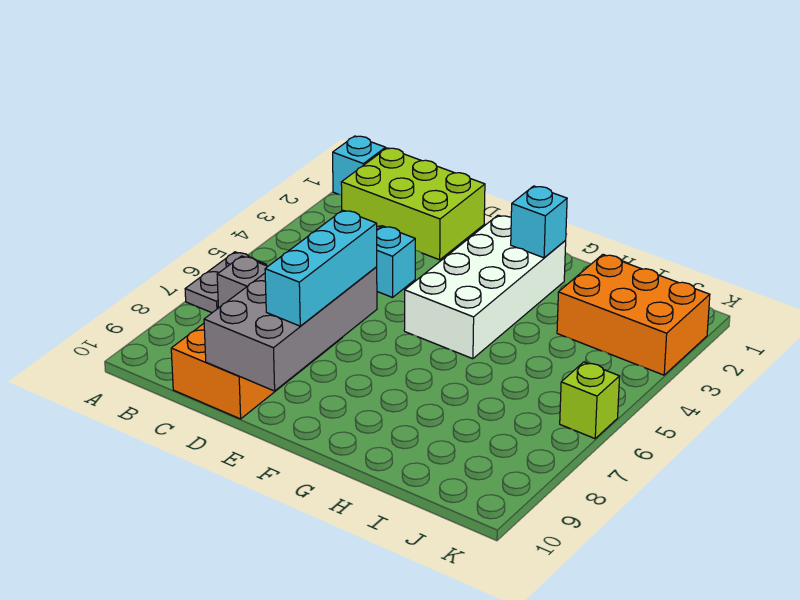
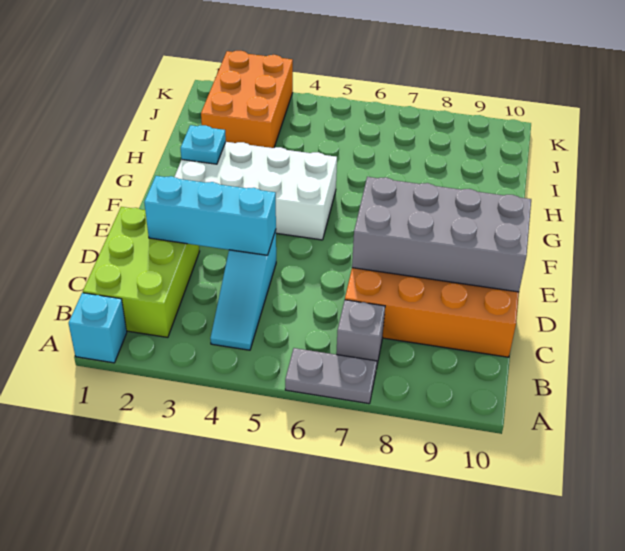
cyan 1x3 brick [265,210,377,326] -> cyan 1x3 brick moved to [144,176,276,255]
cyan 1x1 brick [511,186,567,258] -> cyan 1x1 plate [181,125,226,164]
lime 1x1 brick [560,362,620,439] -> none

